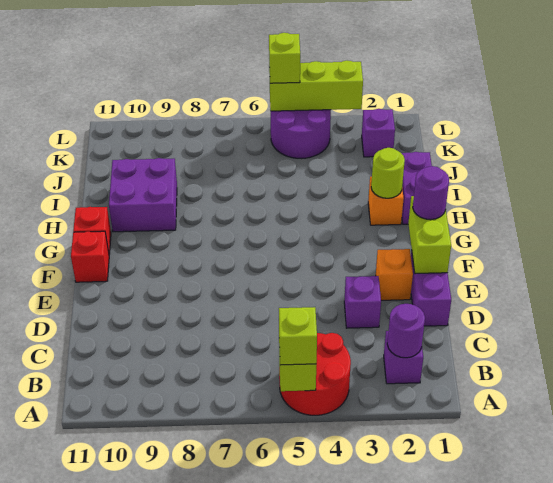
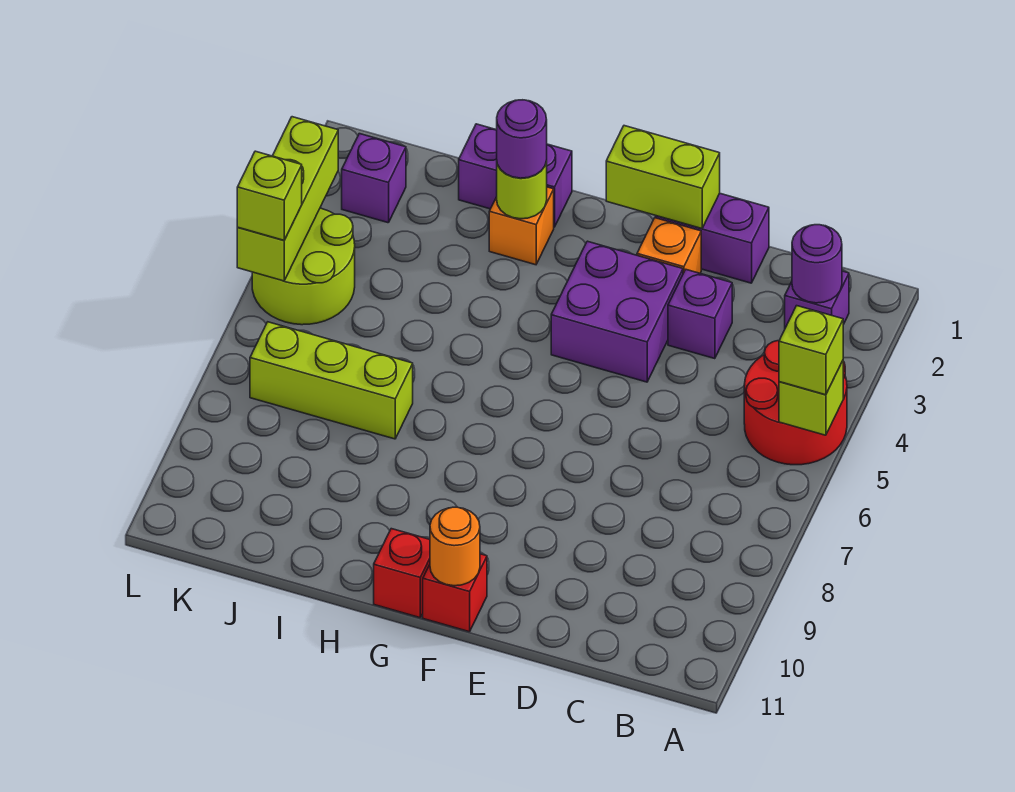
purple 1x1 round brick [413,166,449,220] -> purple 1x1 round brick moved to [497,100,547,178]
none -> orange 1x1 round brick [430,507,480,586]
purple 2x2 brick [109,158,177,232] -> purple 2x2 brick moved to [551,241,683,382]
none -> lime 1x3 brick [250,322,413,439]
purple 2x2 round brick [271,110,331,158] -> lime 2x2 round brick [252,208,355,325]

